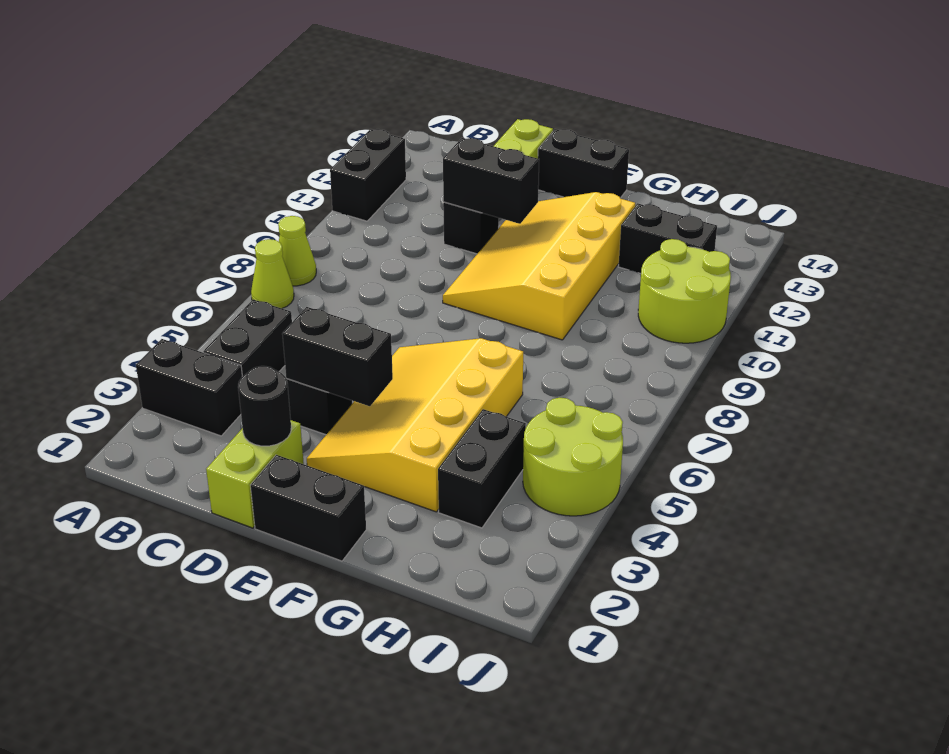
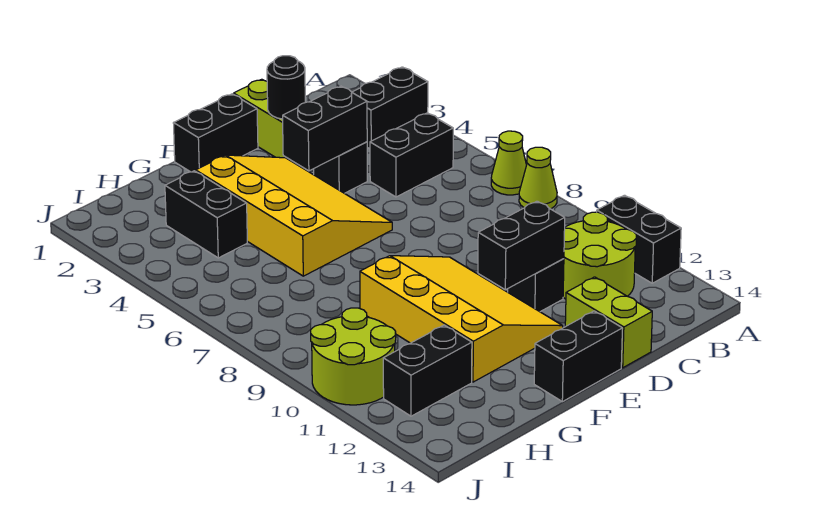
black 1x2 brick [203,299,292,377] -> black 1x2 brick turned to [370,113,453,197]
lime 2x2 round brick [523,397,623,516] -> lime 2x2 round brick moved to [563,212,636,299]

